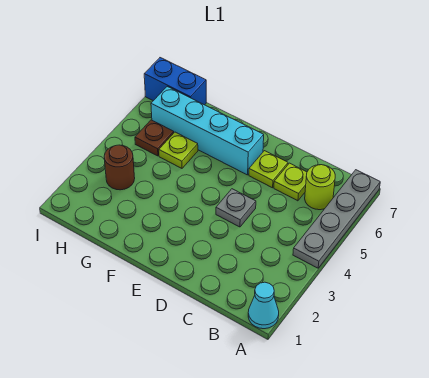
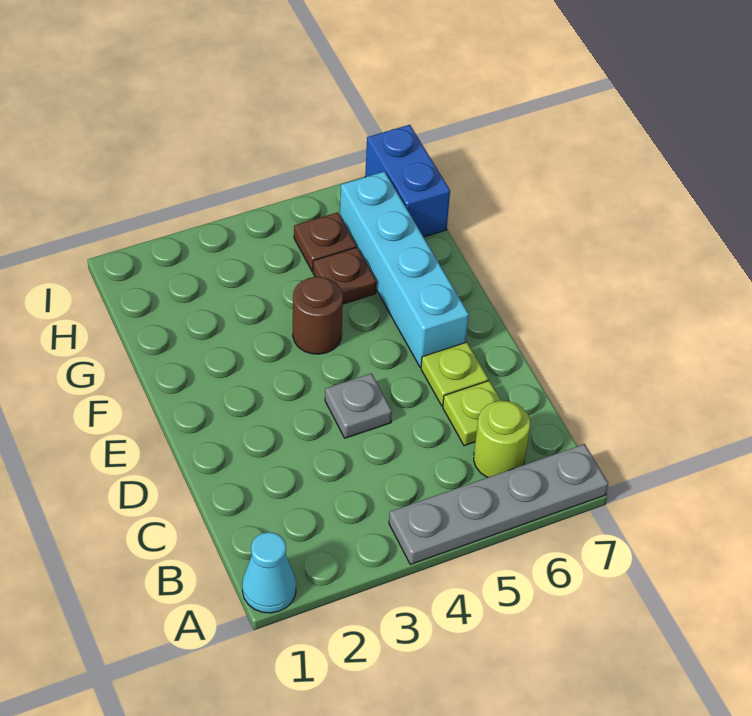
lime 1x1 plate [159,132,198,168] -> brown 1x1 plate [313,247,377,304]
brown 1x1 round brick [104,145,135,190] -> brown 1x1 round brick moved to [293,277,343,354]

